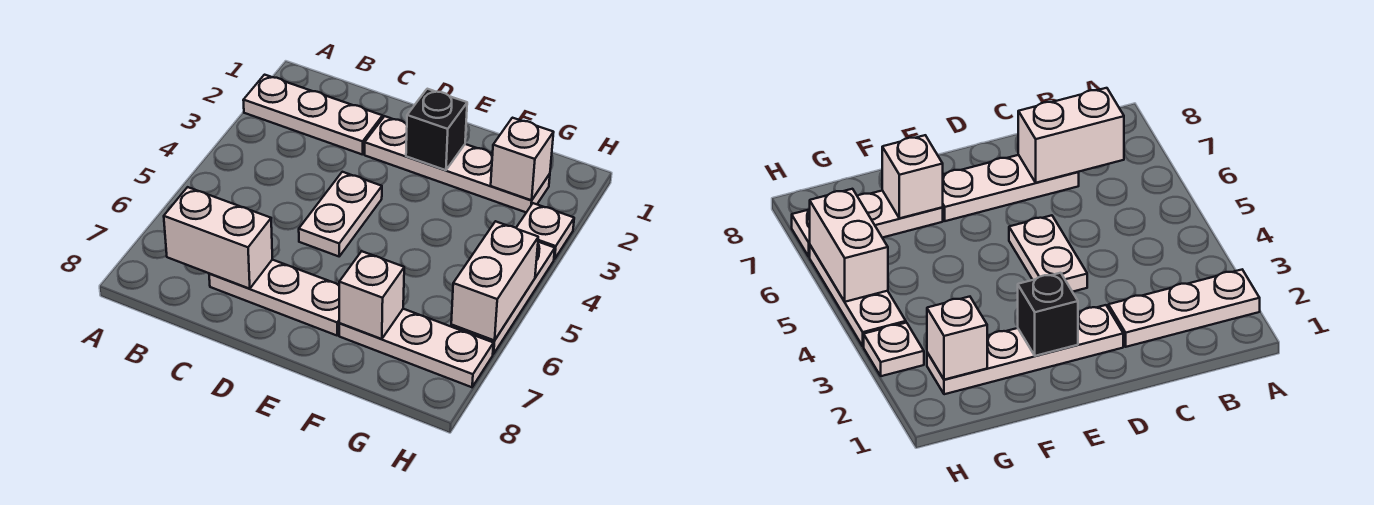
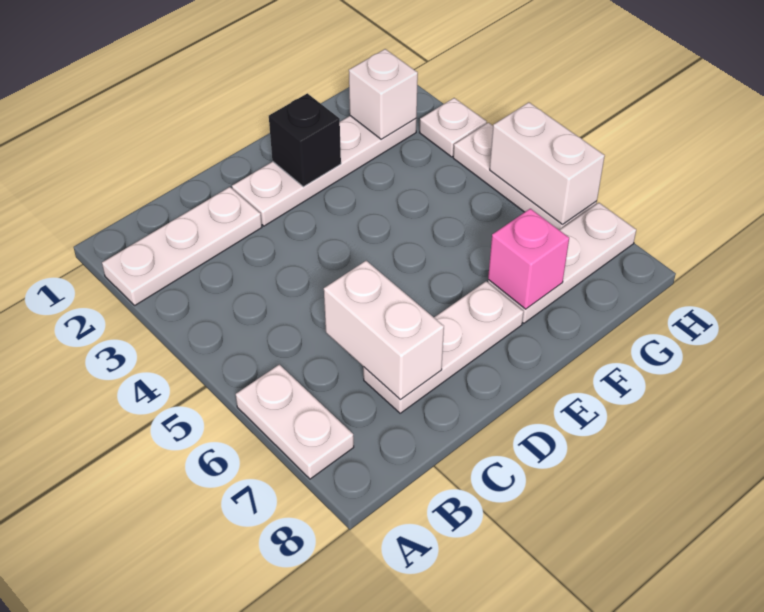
white 1x2 brick [164,187,272,289] -> white 1x2 brick turned to [324,261,444,399]
white 1x2 plate [299,172,382,256] -> white 1x2 plate moved to [236,365,354,479]
white 1x1 brick [339,251,404,339] -> pink 1x1 brick [488,209,569,309]

